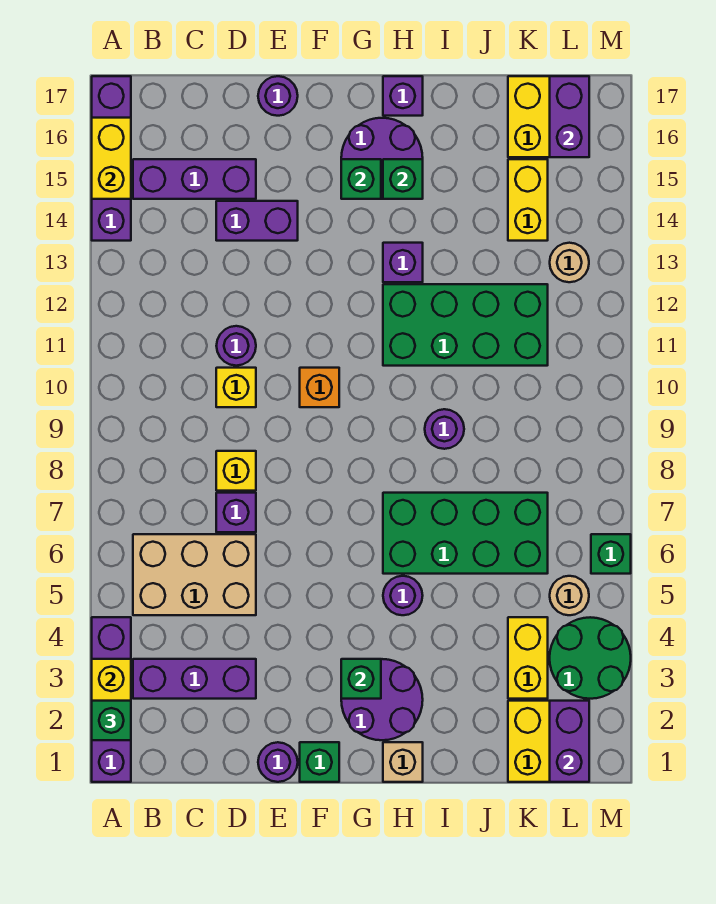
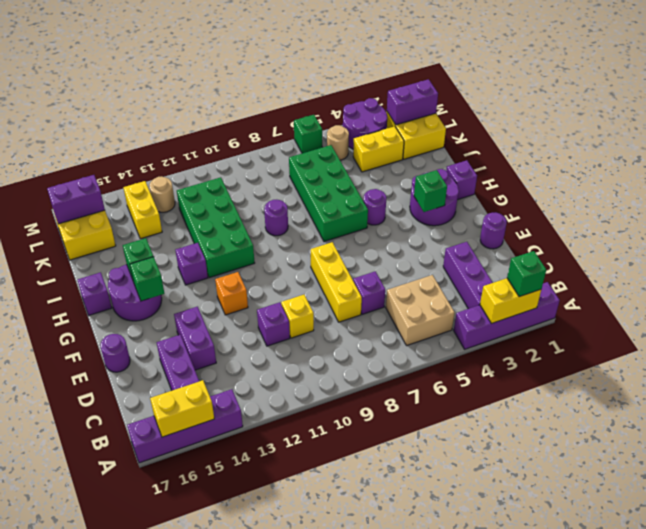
tan 2x3 brick [133,534,256,615] -> tan 2x2 brick [386,275,455,346]
yellow 1x1 brick [216,451,256,491] -> yellow 1x3 brick [311,242,362,322]
purple 1x1 round brick [216,326,256,366] -> purple 1x1 brick [257,302,290,346]
green 1x1 brick [300,742,339,782] -> none
orange 1x1 brick [300,368,339,407] -> orange 1x1 brick moved to [215,272,248,315]
tan 1x1 brick [383,742,423,782] -> purple 1x1 brick [446,160,477,200]
yellow 1x2 brick [508,159,548,241] -> yellow 1x2 brick turned to [123,181,162,239]
green 2x2 round brick [550,617,631,699] -> purple 2x2 round brick [343,98,387,149]

